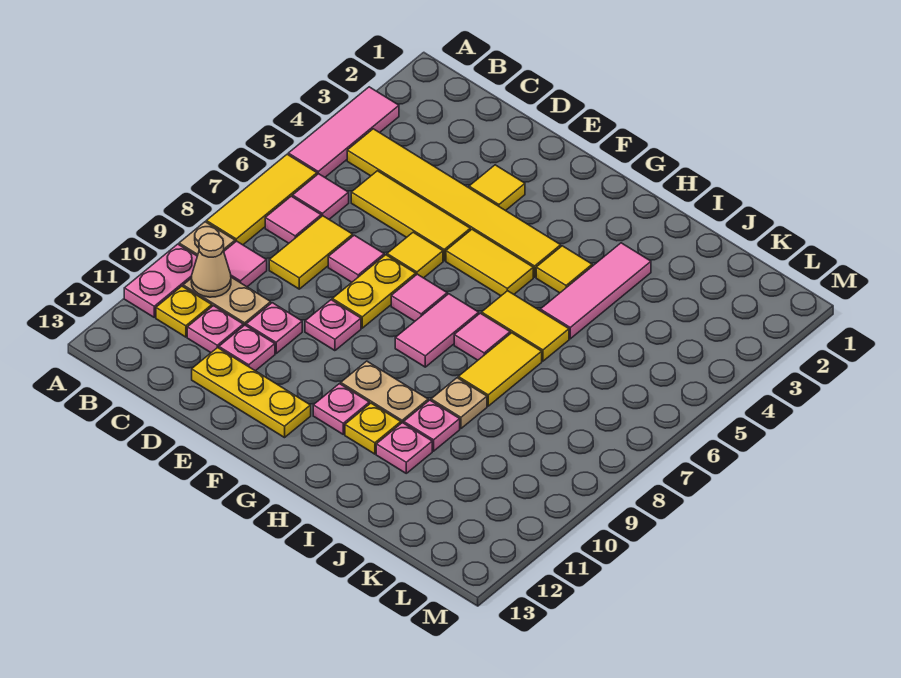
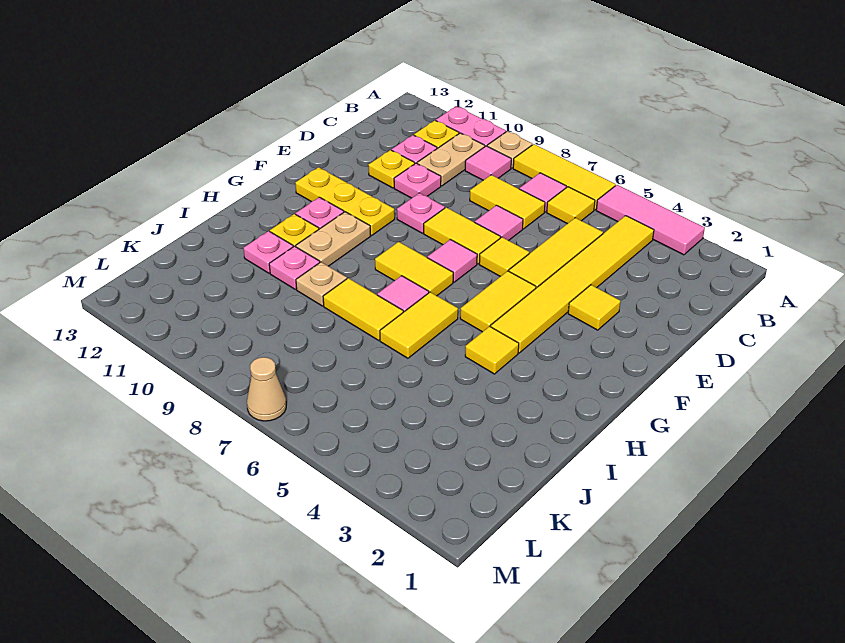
pink 1x1 tile [293,174,349,219] -> yellow 1x1 tile [547,187,595,224]
tan 1x1 cone [191,233,231,297] -> tan 1x1 cone moved to [247,357,286,421]
pink 1x1 plate [219,325,275,371] -> yellow 1x1 plate [368,150,415,188]
yellow 1x3 plate [192,348,311,438] -> yellow 1x3 plate turned to [295,167,395,235]
yellow 1x2 plate [332,255,416,328] -> yellow 1x2 tile [424,207,500,264]
pink 1x2 tile [395,294,479,367] -> yellow 1x2 tile [375,242,453,296]
pink 1x3 tile [540,243,651,339] -> none

